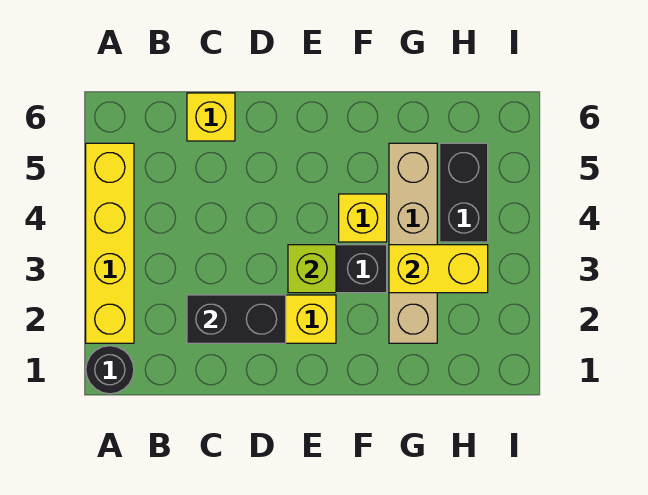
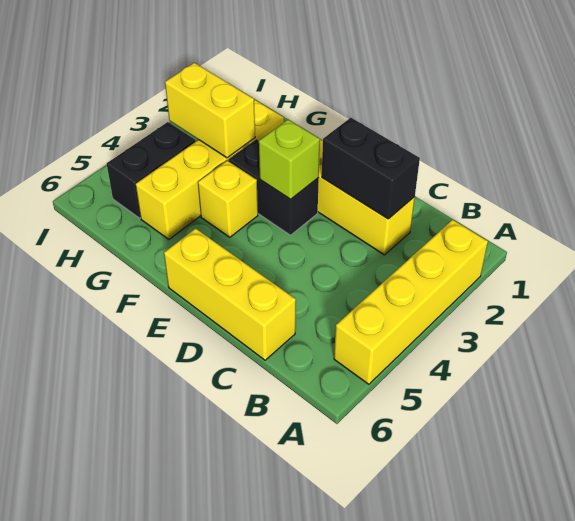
black 1x1 round brick [86,346,134,394] -> none
yellow 1x1 brick [187,93,235,141] -> yellow 1x3 brick [164,229,296,360]
tan 1x4 brick [389,143,437,343] -> yellow 1x4 brick [136,100,284,239]

